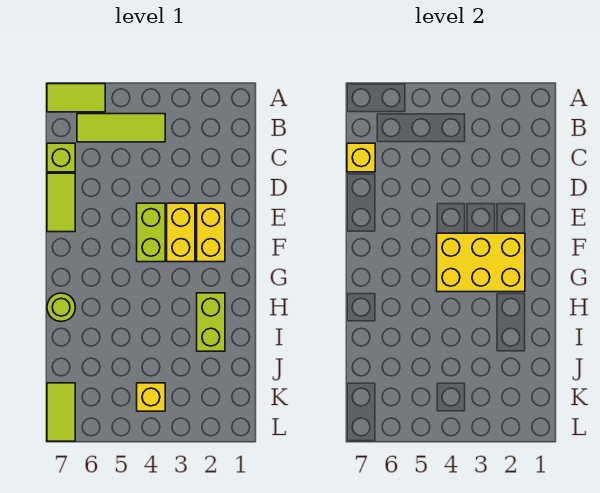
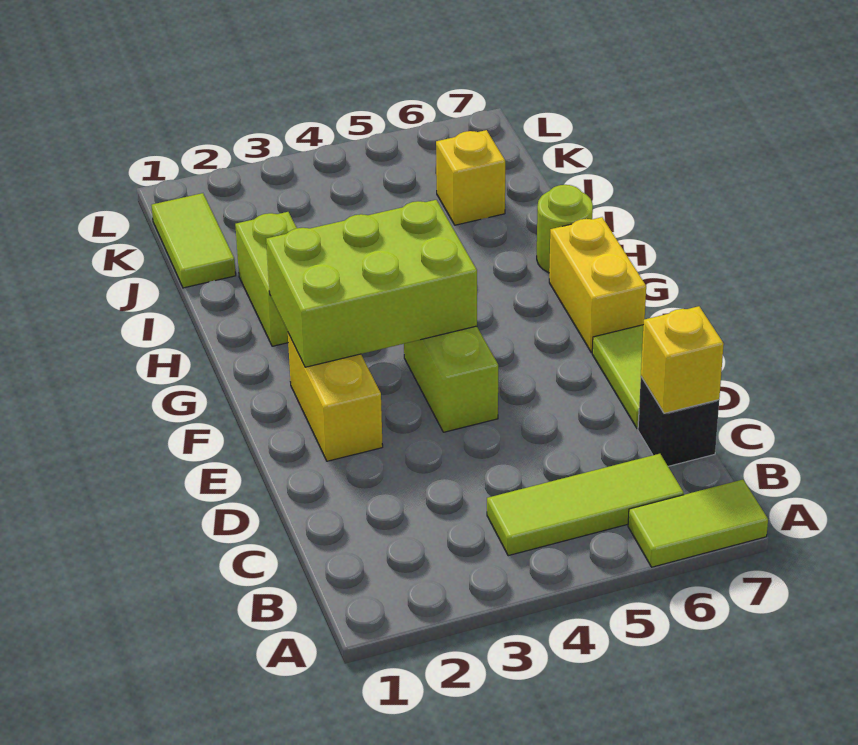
lime 1x1 brick [47,143,75,172] -> black 1x1 brick [638,377,719,466]
yellow 1x2 brick [167,203,195,262] -> yellow 1x2 brick moved to [549,217,646,352]
yellow 2x3 brick [437,233,525,292] -> lime 2x3 brick [266,200,477,367]
yellow 1x1 brick [137,383,165,411] -> yellow 1x1 brick moved to [436,130,505,225]
lime 1x2 tile [47,383,75,441] -> lime 1x2 tile moved to [152,193,236,288]

